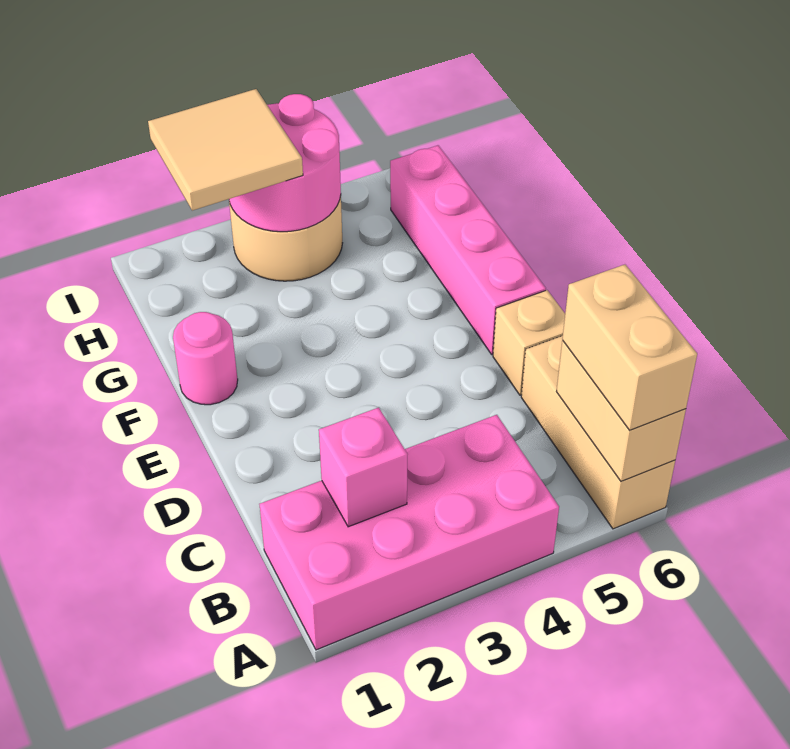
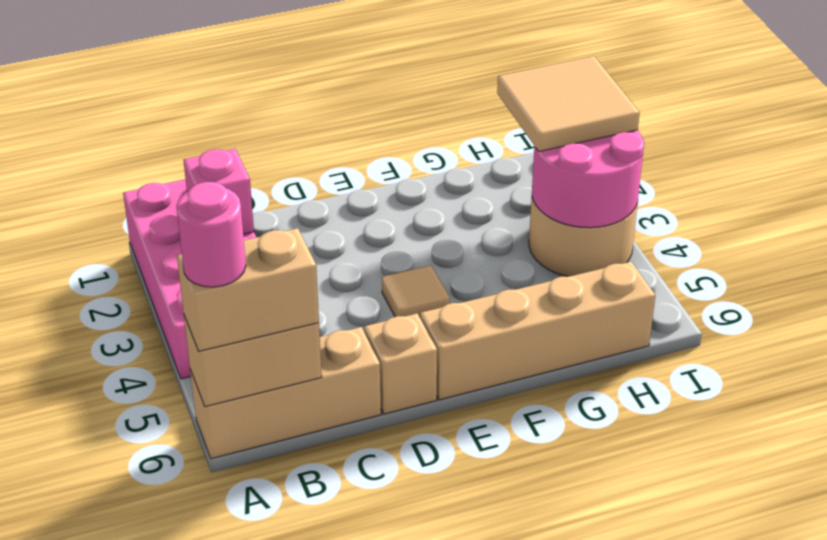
none -> tan 1x1 tile [382,265,450,317]
pink 1x4 brick [390,145,546,355] -> tan 1x4 brick [420,262,655,400]
pink 1x1 round brick [173,312,238,405] -> pink 1x1 round brick moved to [176,182,246,287]

